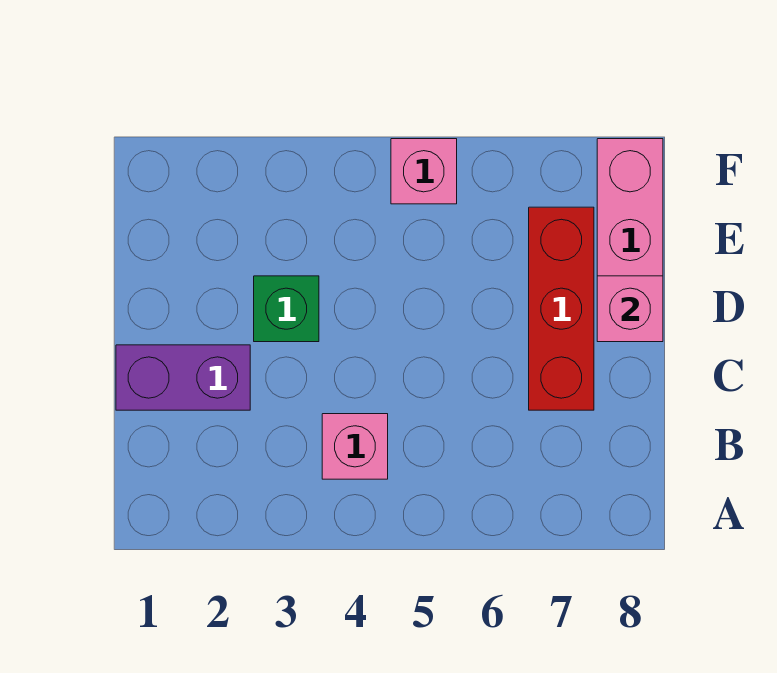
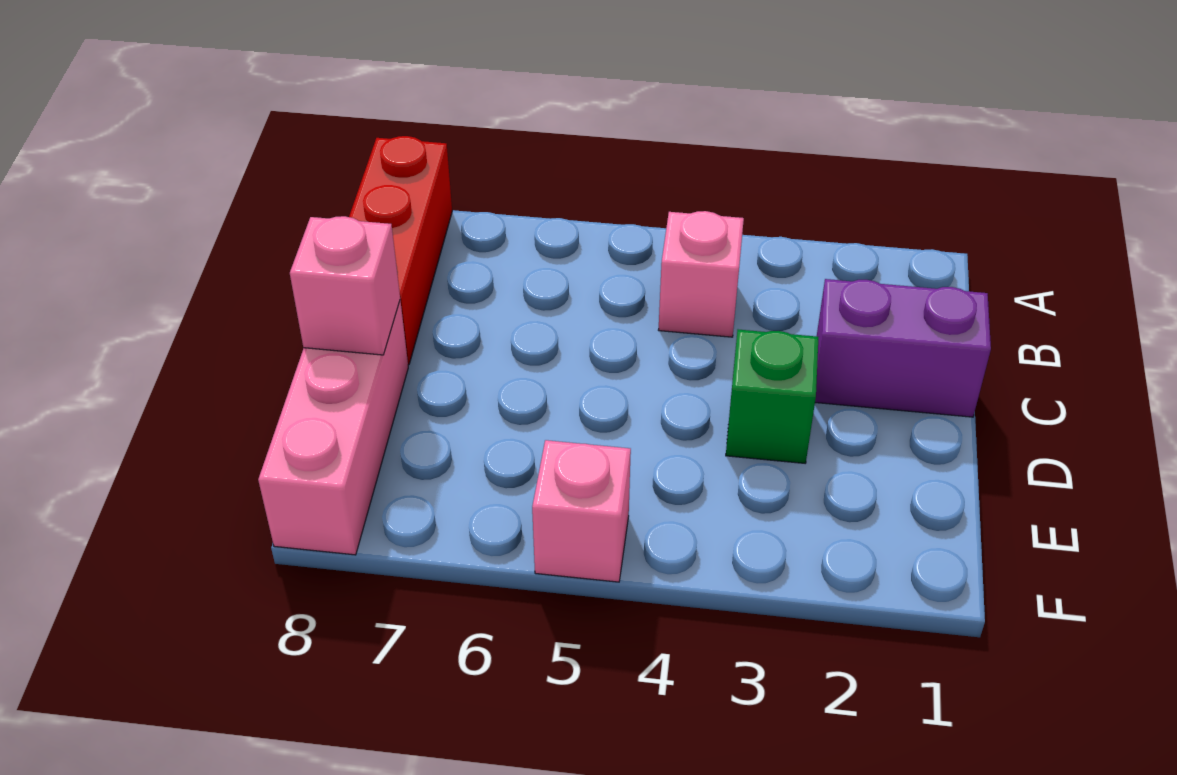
red 1x3 brick [529,207,594,410] -> red 1x3 brick moved to [349,136,452,365]

